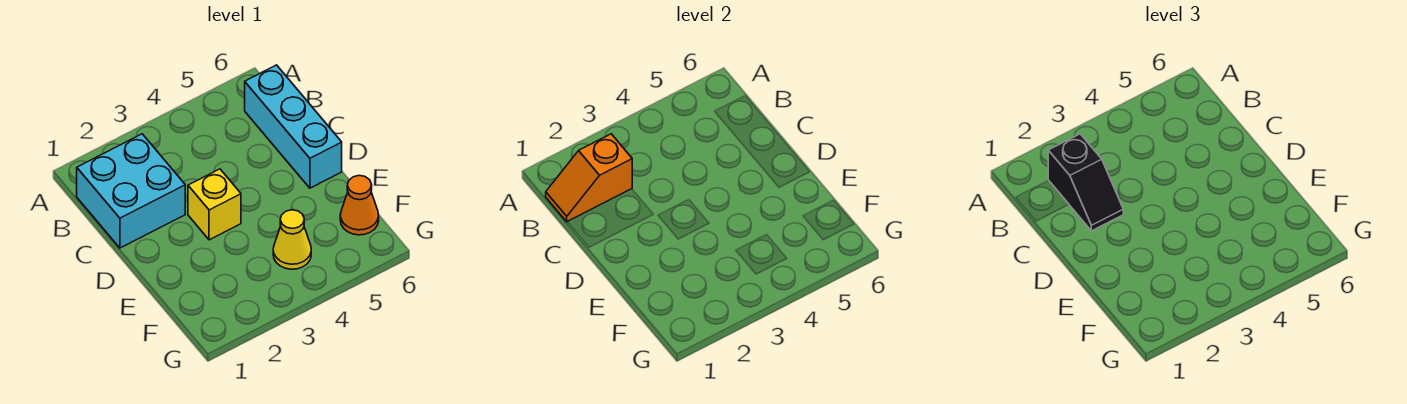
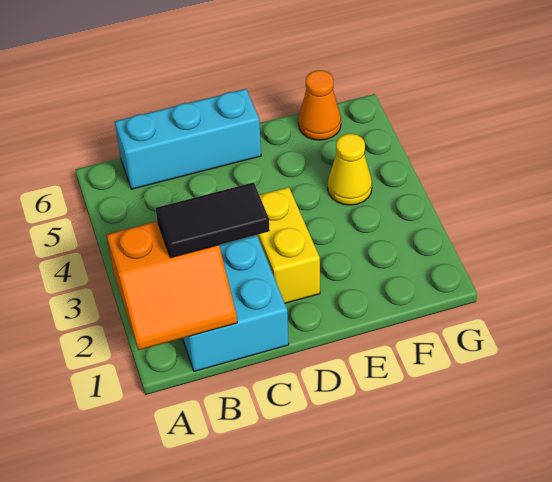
orange 1x2 slope [546,134,632,222] -> orange 2x2 slope [107,221,237,350]
black 1x2 slope [1048,134,1123,231] -> black 1x2 tile [155,182,270,258]
yellow 1x1 brick [188,169,241,240] -> yellow 1x2 brick [257,187,320,303]

